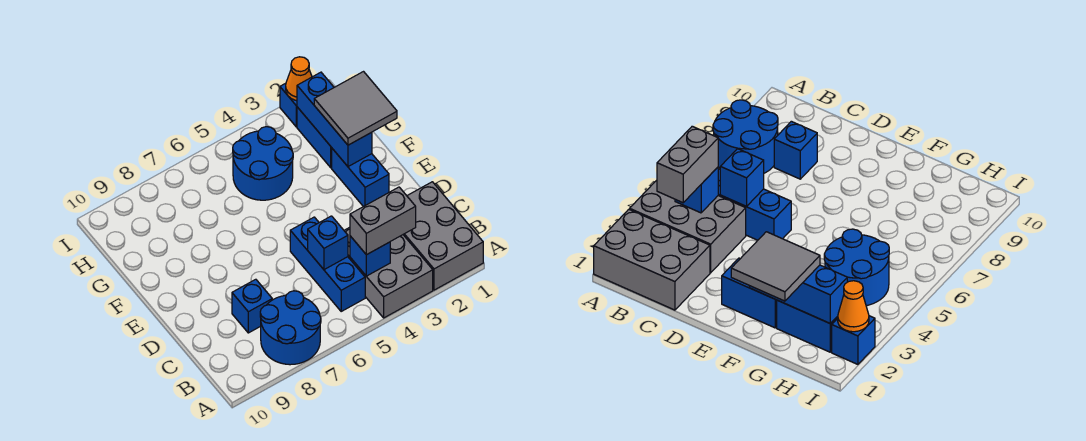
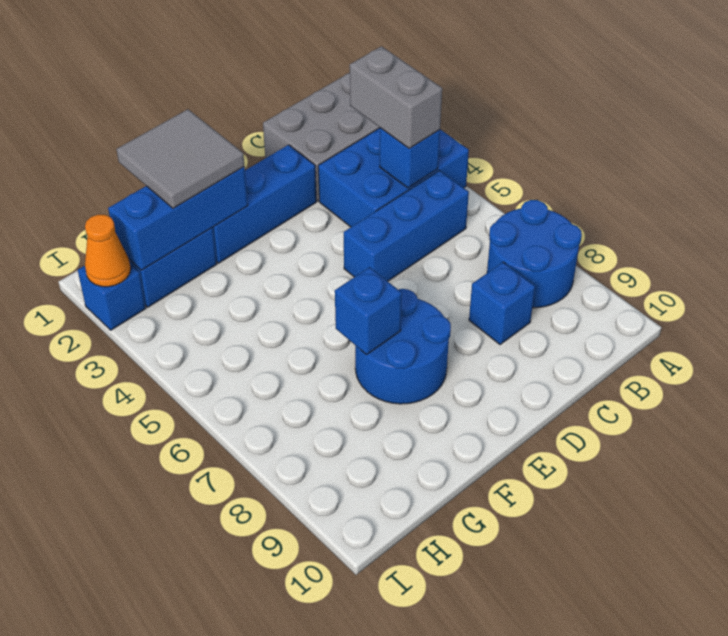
grey 2x3 brick [344,227,433,318] -> blue 2x3 brick [318,128,469,227]
blue 1x1 brick [308,216,348,270] -> blue 1x1 brick moved to [335,267,402,355]
blue 1x2 brick [332,149,389,207] -> blue 1x3 brick [213,145,317,263]
blue 2x2 round brick [233,127,293,200] -> blue 2x2 round brick moved to [355,289,451,404]

